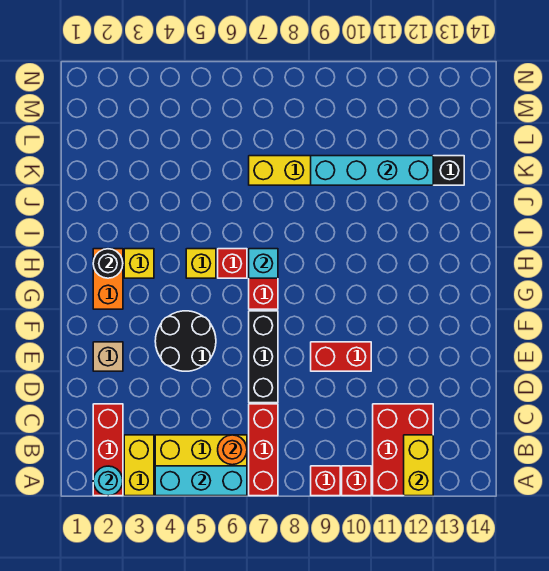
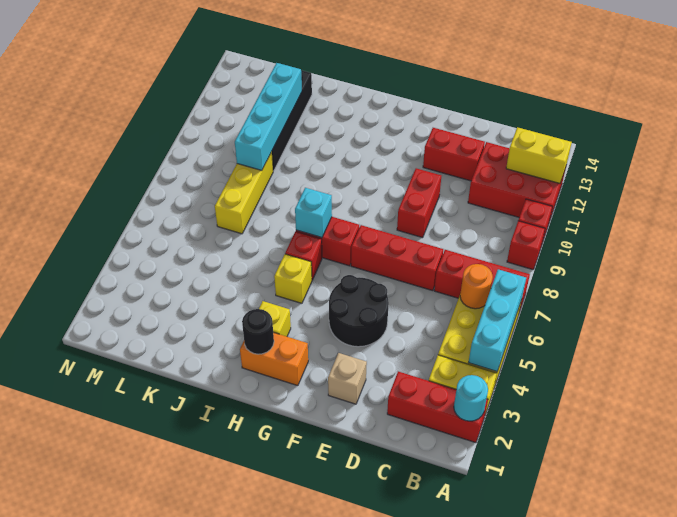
black 1x3 brick [249,311,278,403] -> red 1x3 brick [351,225,443,291]
none -> red 1x2 brick [423,128,485,181]

